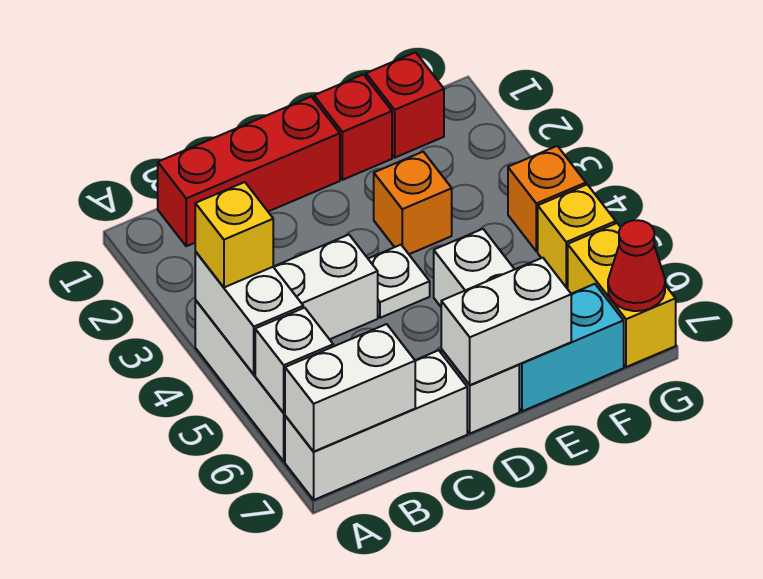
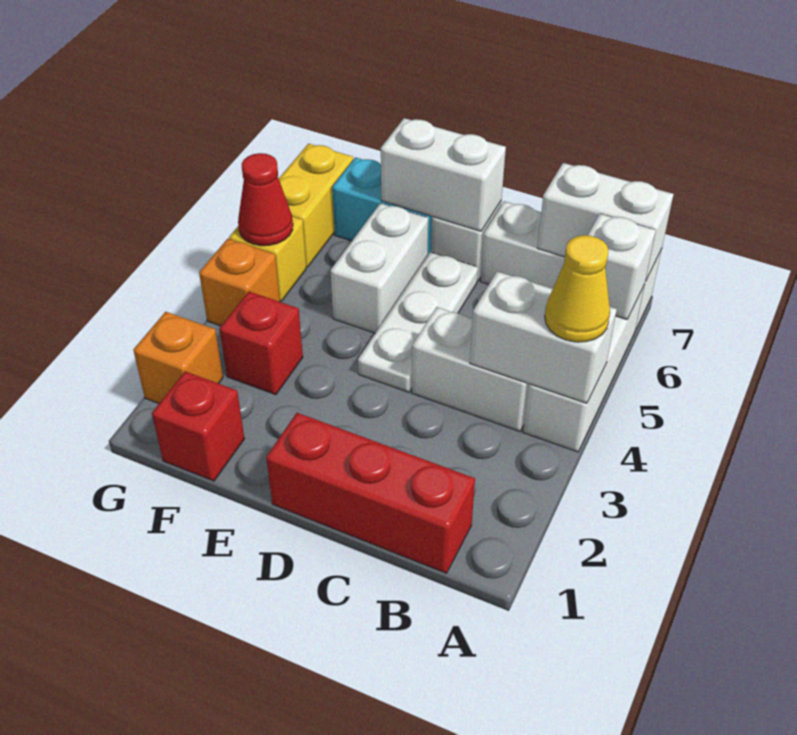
white 1x2 brick [195,252,303,374] -> white 1x2 brick turned to [470,272,617,403]
yellow 1x1 brick [195,182,273,287] -> yellow 1x1 cone [545,235,610,342]
white 1x1 plate [368,245,430,318] -> white 1x3 plate [358,252,478,392]
red 1x1 brick [314,74,392,180] -> red 1x1 brick moved to [219,292,303,395]
orange 1x1 brick [374,152,452,254] -> orange 1x1 brick moved to [133,312,223,403]
red 1x1 cone [608,220,665,311] -> red 1x1 cone moved to [238,153,293,246]

